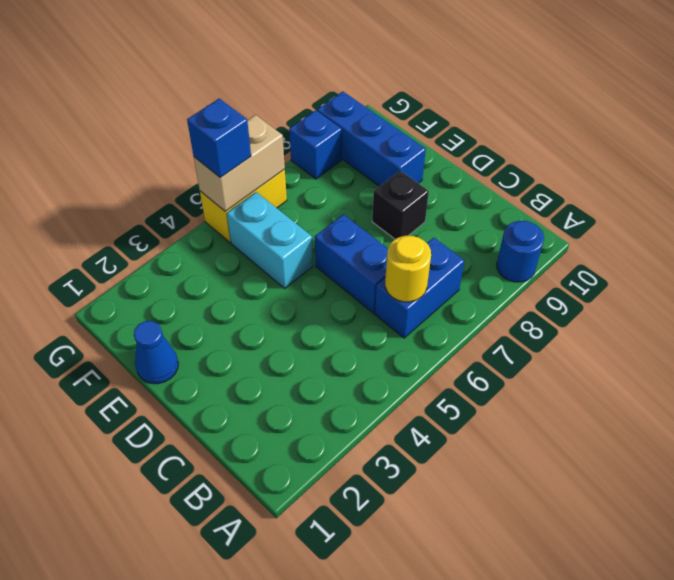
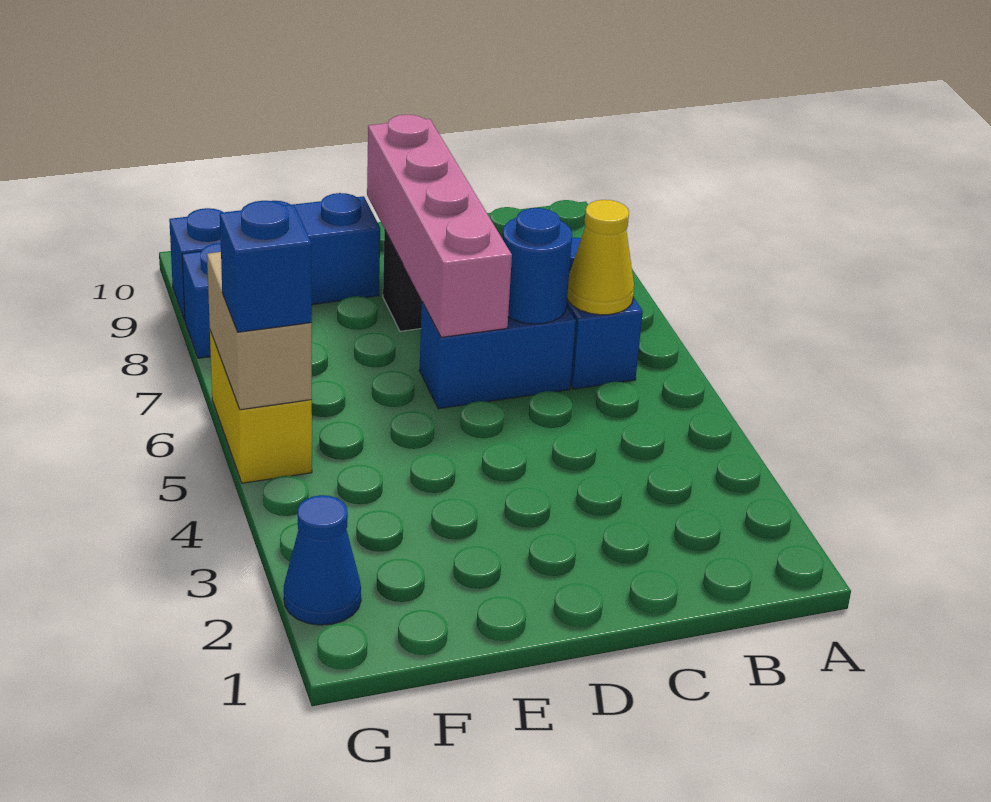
blue 1x1 round brick [497,221,544,282] -> blue 1x1 round brick moved to [502,208,572,324]
yellow 1x1 round brick [385,236,431,302] -> yellow 1x1 cone [567,200,634,315]
none -> pink 1x4 brick [367,115,512,337]
blue 1x1 cone [134,321,178,384] -> blue 1x1 cone moved to [284,495,361,625]
cyan 1x2 brick [227,192,313,288] -> none

